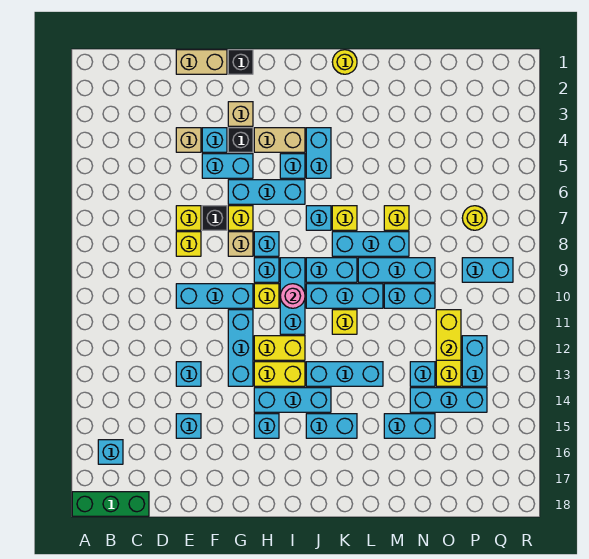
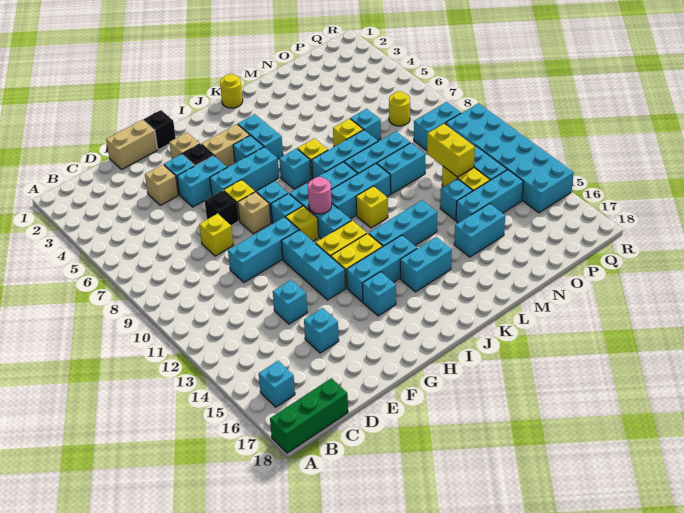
yellow 1x1 brick [176,206,201,230] -> none
none -> cyan 1x1 brick [350,109,381,141]
none -> cyan 2x6 brick [446,103,574,213]

